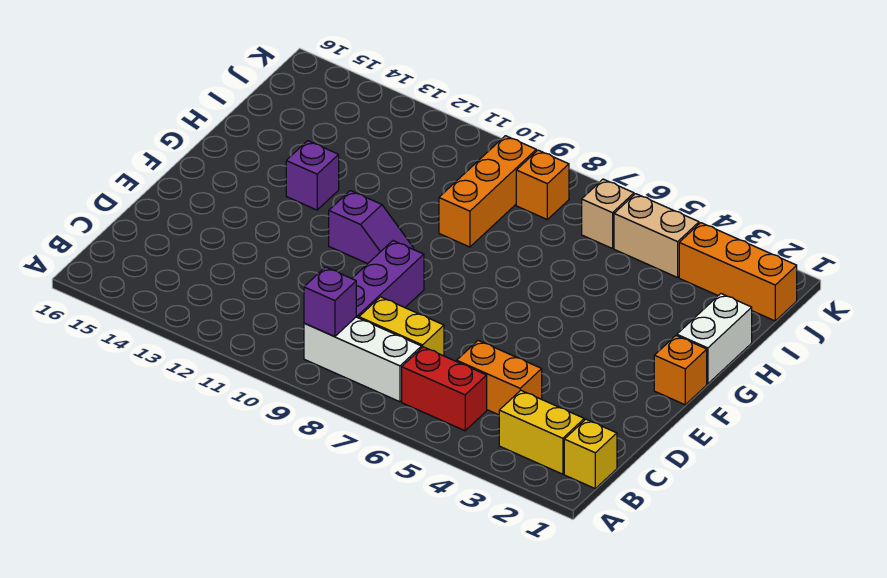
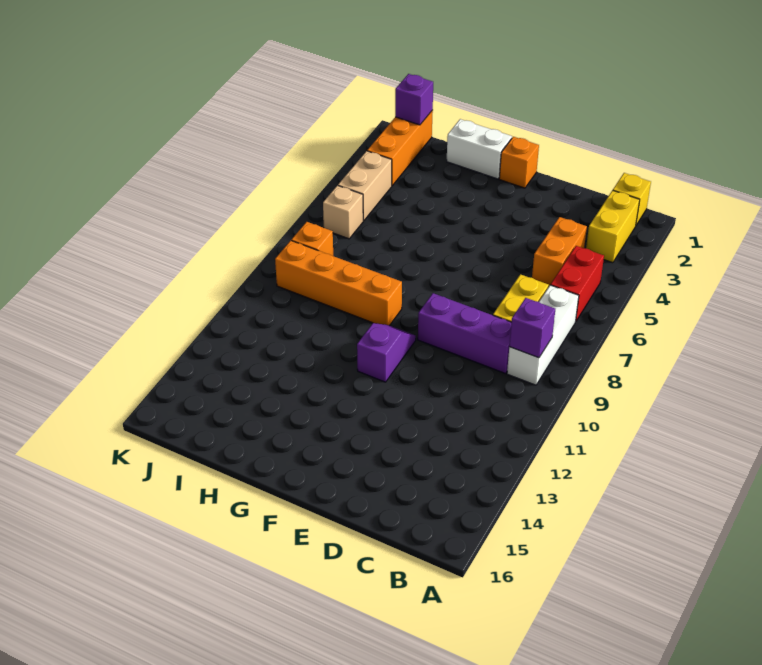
purple 1x1 brick [286,141,339,210] -> purple 1x1 brick moved to [395,74,433,125]
orange 1x3 brick [439,136,536,247] -> orange 1x4 brick [275,241,402,326]

